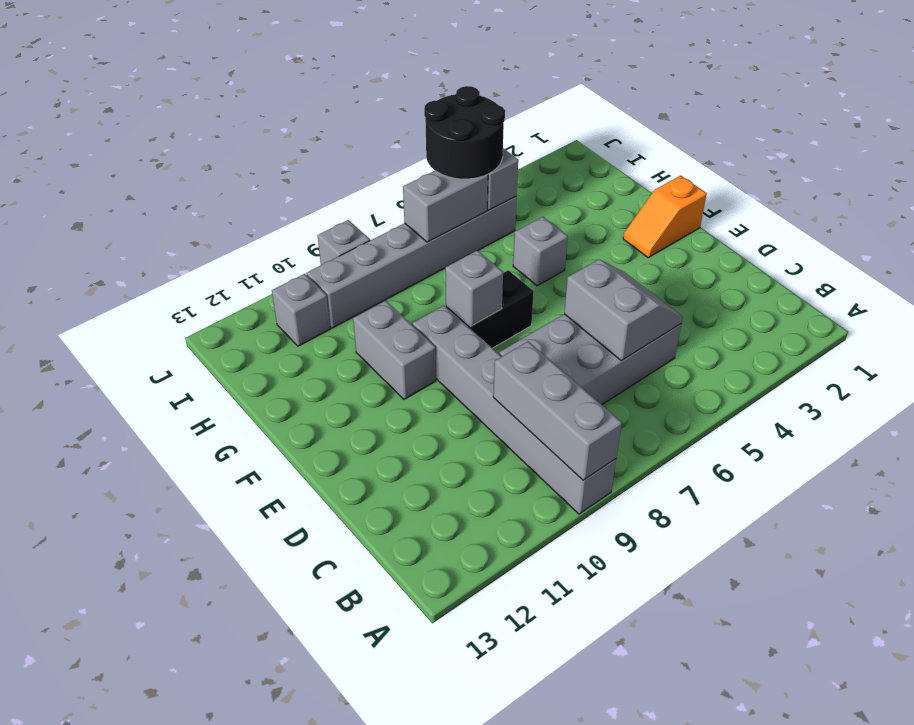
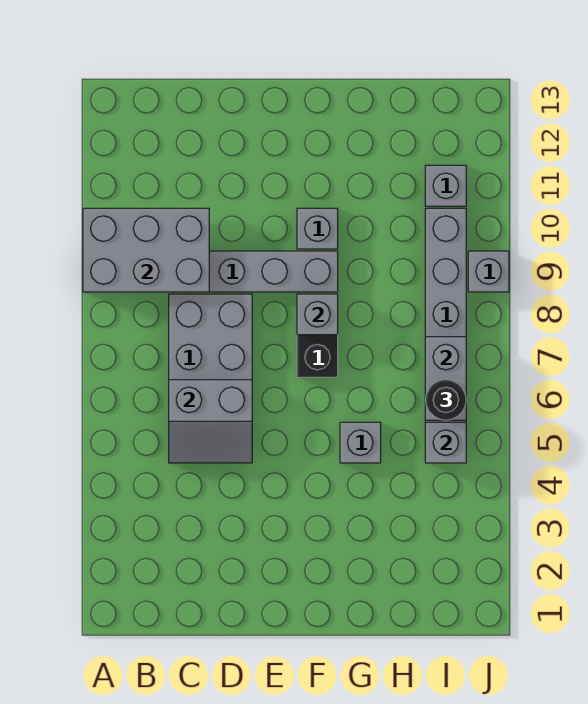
grey 1x3 brick [493,341,622,480] -> grey 2x3 brick [83,208,209,292]
orange 1x2 slope [623,176,707,258] -> none
grey 1x2 brick [353,301,436,399] -> grey 1x1 brick [297,208,338,249]
black 2x2 round brick [424,86,505,179] -> black 1x1 round brick [425,380,466,420]

